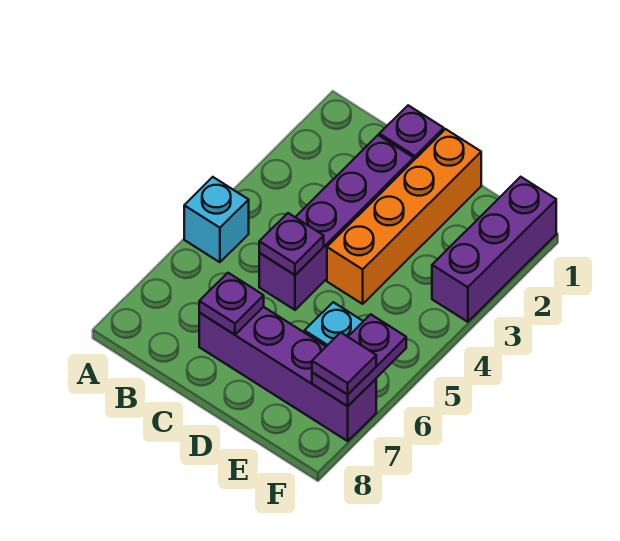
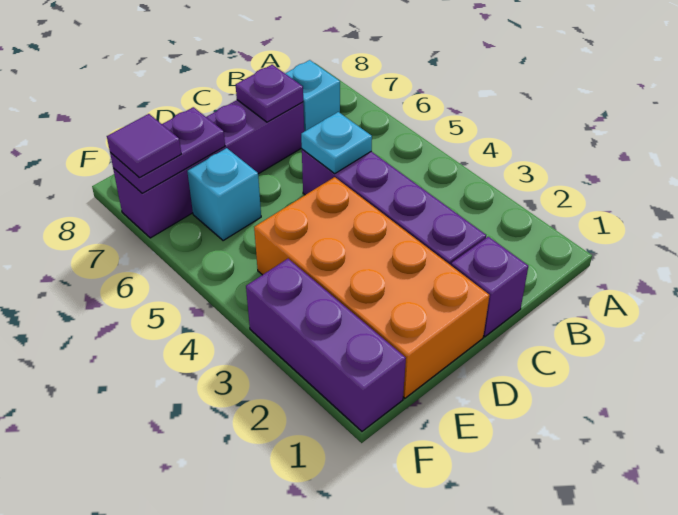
cyan 1x1 brick [184,177,249,262] -> cyan 1x1 brick moved to [285,60,340,131]
purple 1x1 plate [259,213,324,275] -> cyan 1x1 plate [301,112,372,173]
orange 1x4 brick [327,129,481,304] -> orange 2x4 brick [254,177,490,398]
purple 1x2 plate [312,314,406,406] -> purple 1x2 plate turned to [110,107,225,193]

